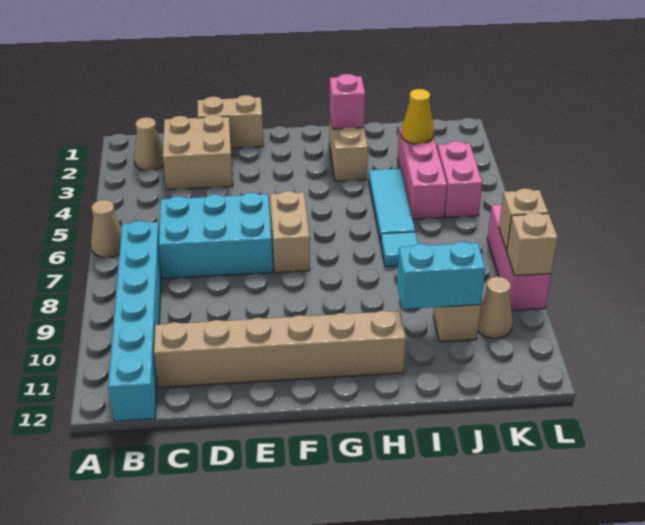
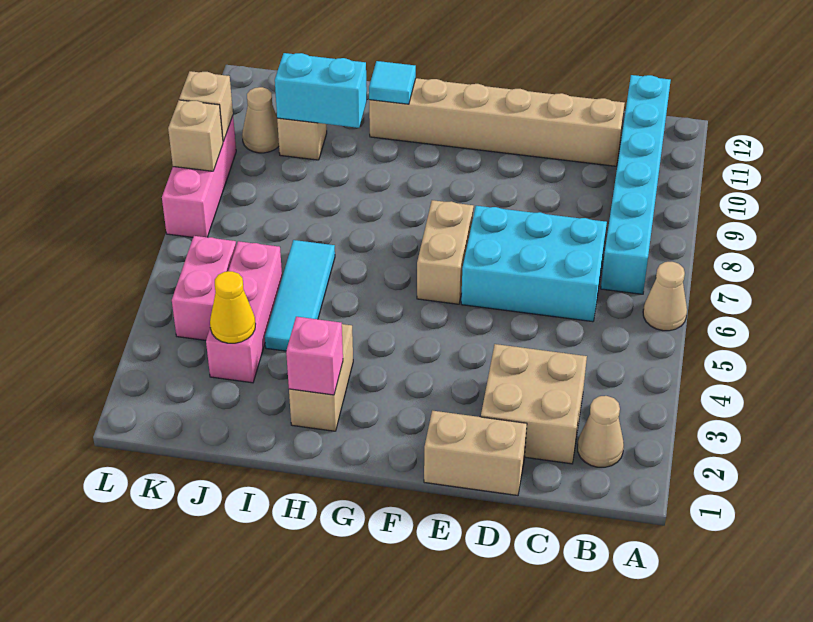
cyan 1x1 tile [381,232,418,267] -> cyan 1x1 tile moved to [369,61,416,104]

